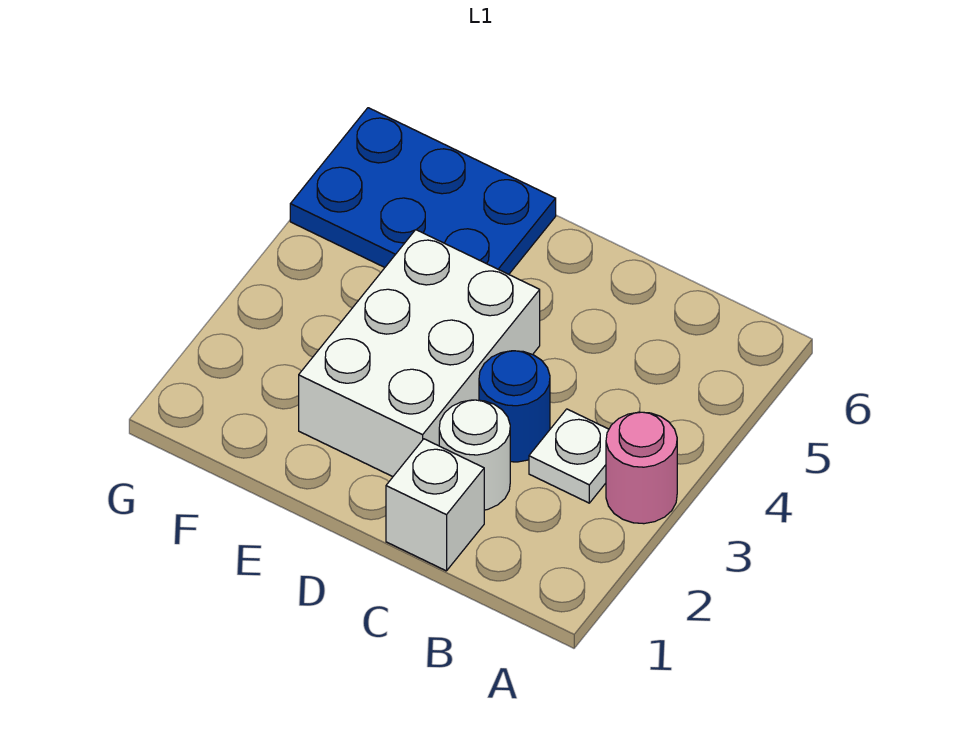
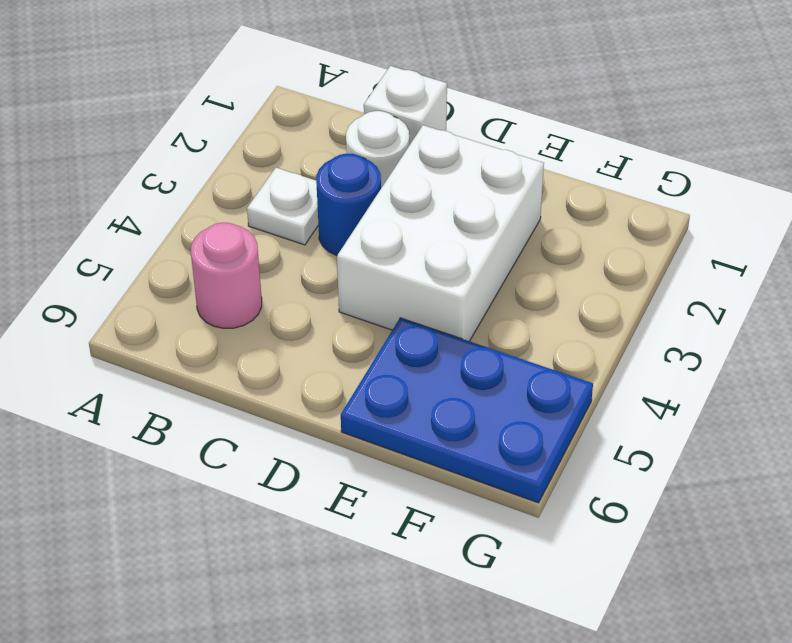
pink 1x1 round brick [606,412,677,524] -> pink 1x1 round brick moved to [191,223,262,328]

